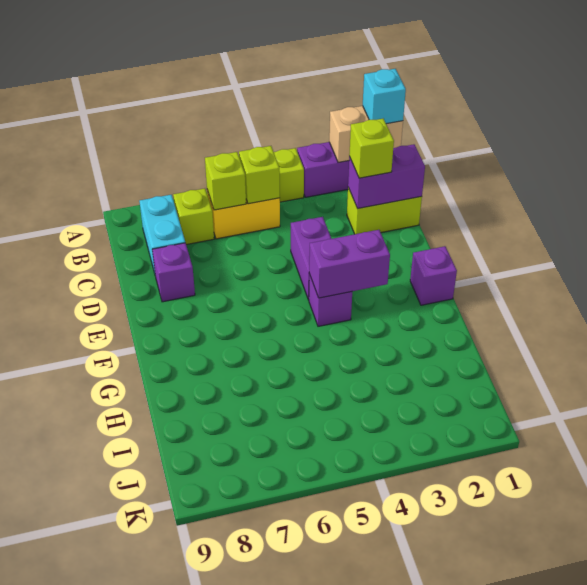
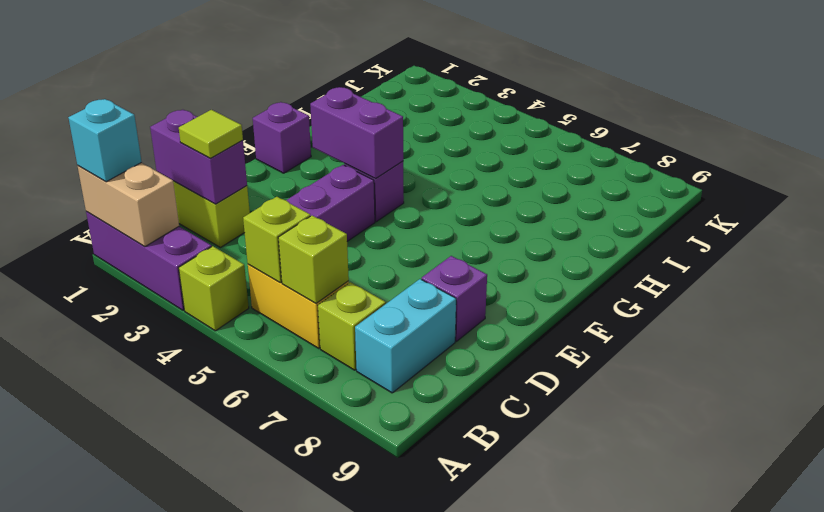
lime 1x1 brick [349,119,394,178] -> lime 1x1 tile [179,110,243,158]

